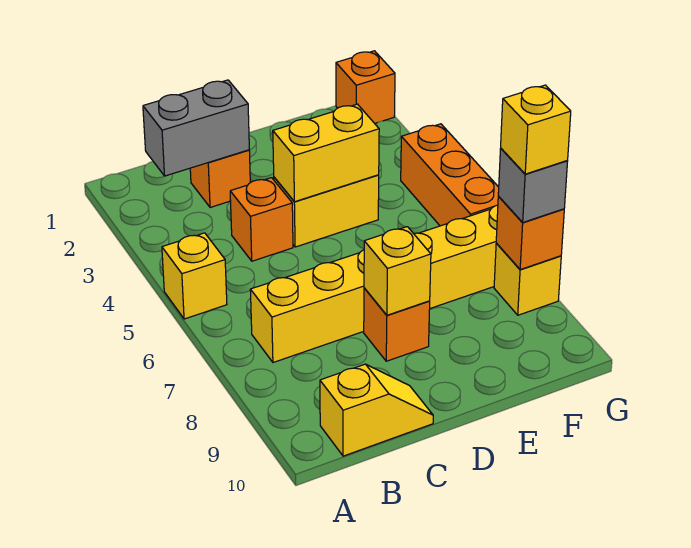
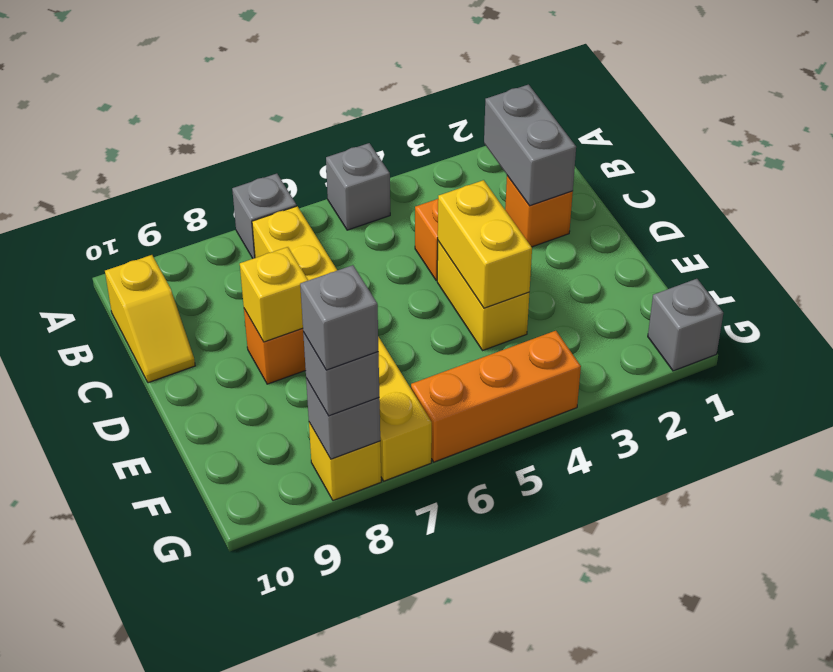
yellow 1x1 brick [162,233,227,319] -> grey 1x1 brick [326,143,390,230]
none -> grey 1x1 brick [232,174,296,259]
orange 1x1 brick [336,51,395,123] -> grey 1x1 brick [648,279,723,371]
orange 1x1 brick [496,197,564,269] -> grey 1x1 brick [306,378,380,459]
yellow 1x1 brick [501,85,571,174] -> grey 1x1 brick [300,265,378,370]

